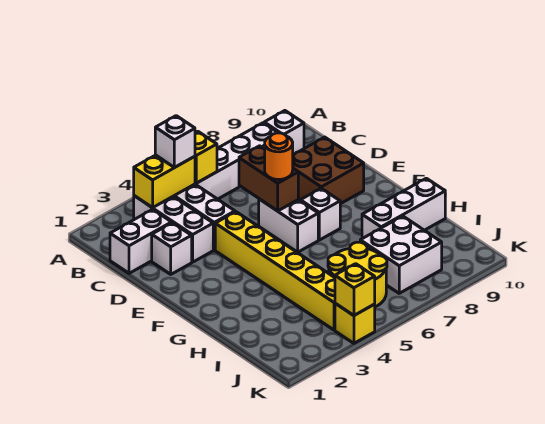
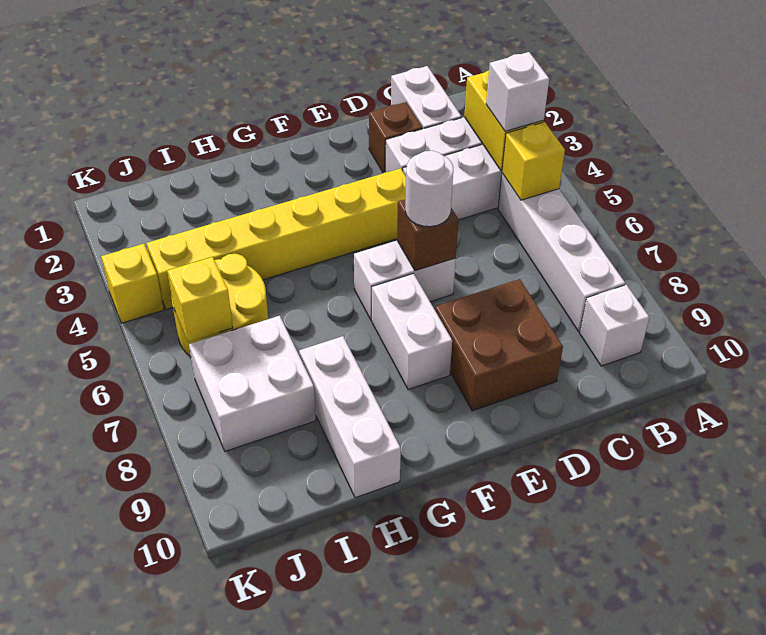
white 1x1 brick [152,223,192,274] -> brown 1x1 brick [369,102,422,173]
brown 1x2 brick [239,146,298,211] -> brown 1x1 brick [397,199,458,271]
orange 1x1 round brick [265,133,293,180] -> white 1x1 round brick [405,151,453,227]
white 1x1 brick [300,188,340,240] -> white 1x2 brick [372,274,452,390]
yellow 1x1 brick [335,264,375,315] -> yellow 1x1 brick moved to [167,257,233,342]

